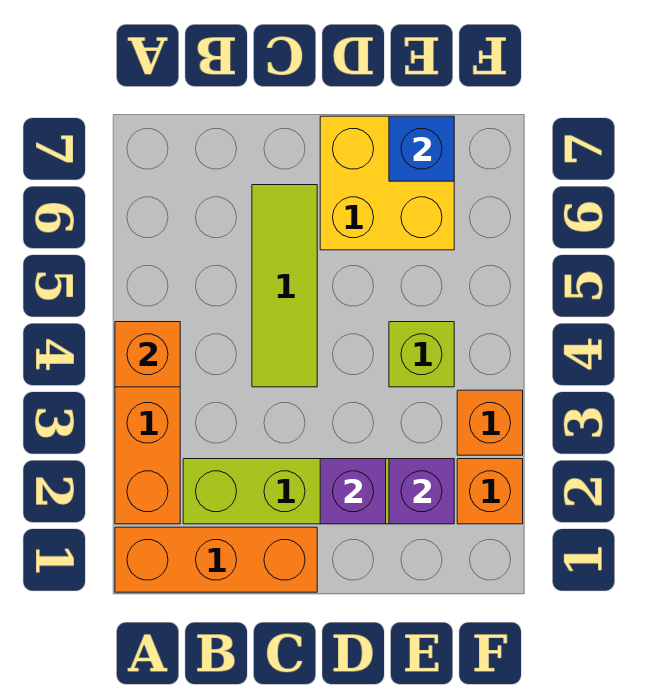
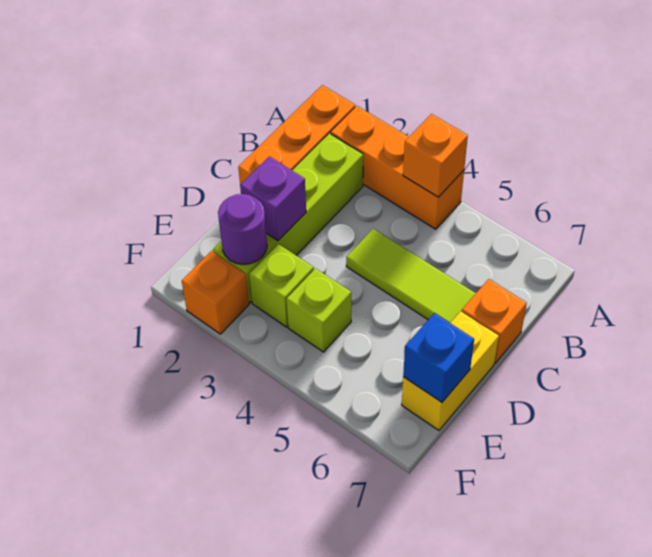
yellow 2x2 brick [320,116,454,250] -> yellow 1x2 brick [402,311,499,430]
purple 1x1 brick [389,459,454,524] -> purple 1x1 round brick [218,194,267,264]
none -> lime 1x1 brick [249,244,314,327]
orange 1x1 brick [457,390,523,455] -> orange 1x1 brick moved to [462,279,527,363]

